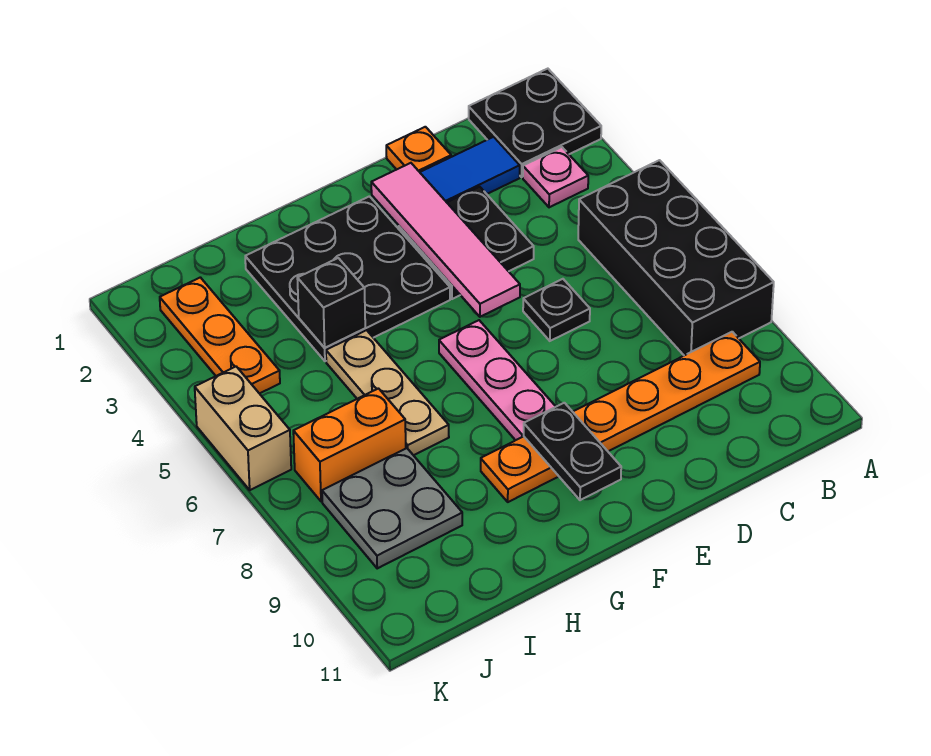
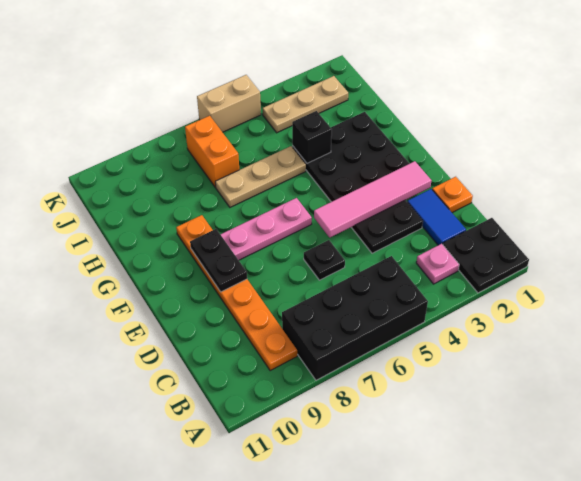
black 1x2 plate [524,403,621,500] -> black 1x2 plate turned to [190,229,247,292]
grey 2x2 plate [322,448,462,568] -> none
orange 1x3 plate [160,277,280,394] -> tan 1x3 plate [263,76,348,133]

